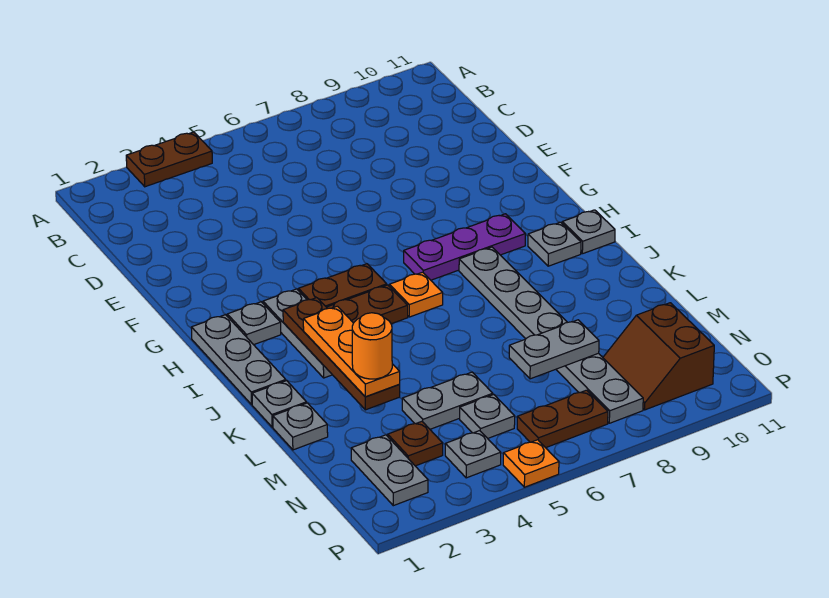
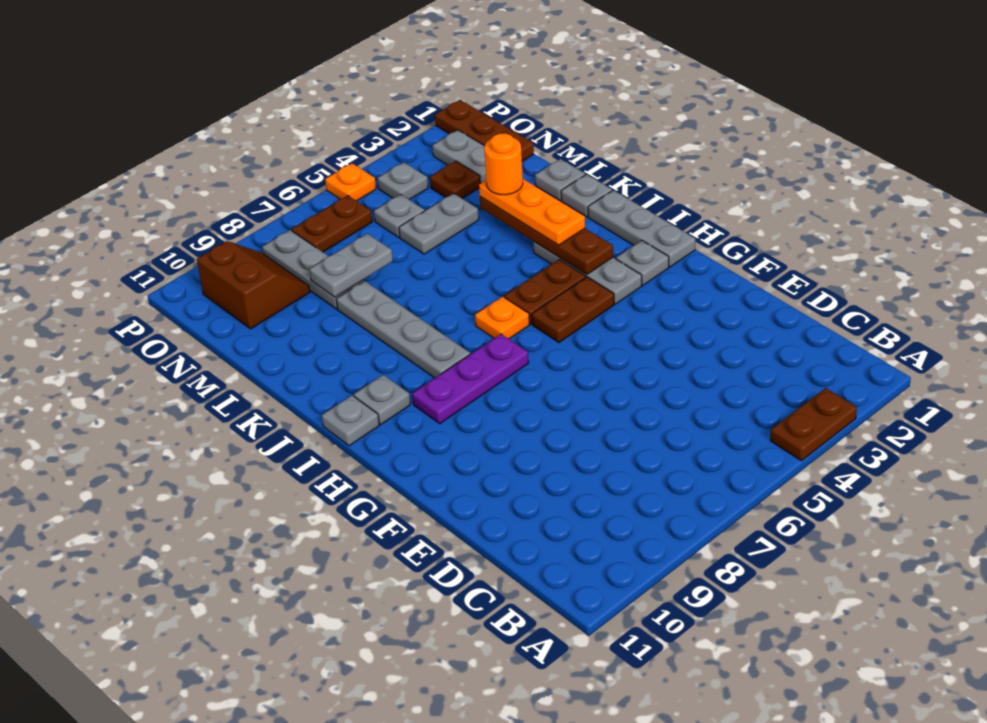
none -> brown 1x3 plate [435,100,534,161]

